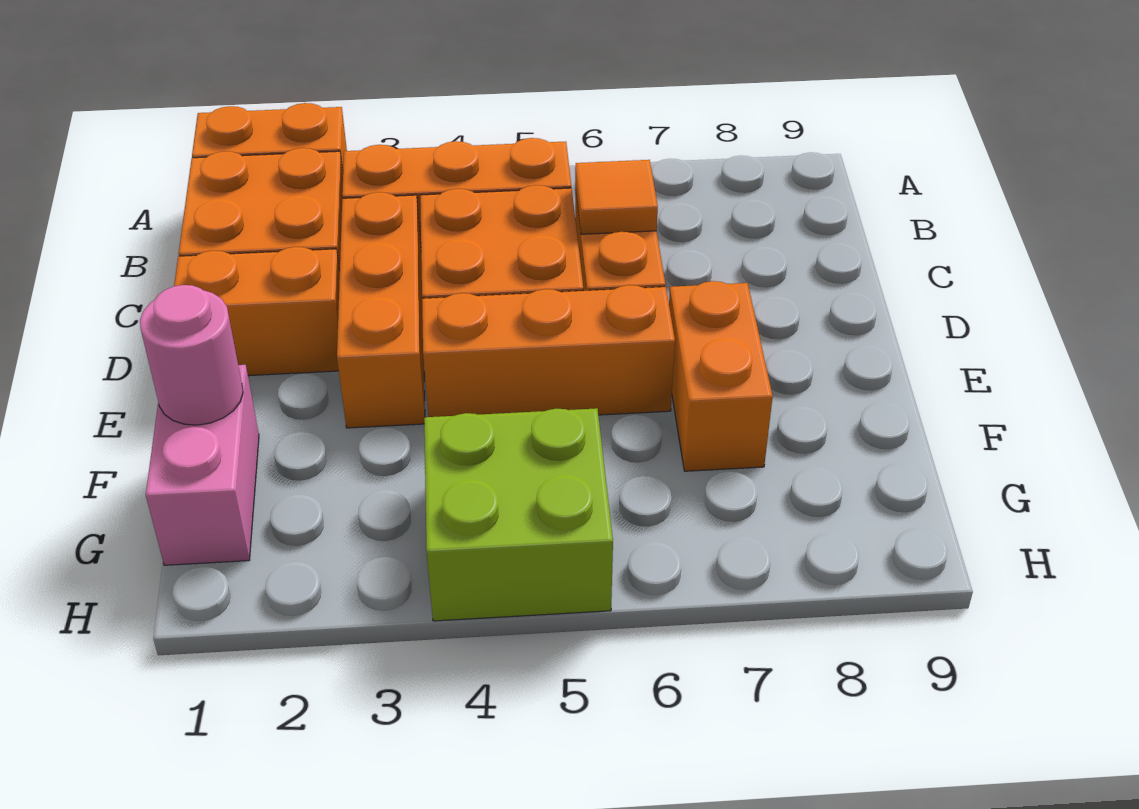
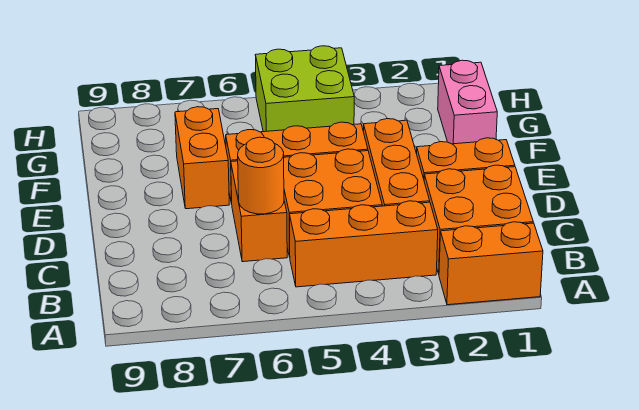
orange 1x1 tile [575,160,658,234] -> orange 1x1 round brick [238,137,284,214]
pink 1x1 round brick [140,285,243,425] -> none

